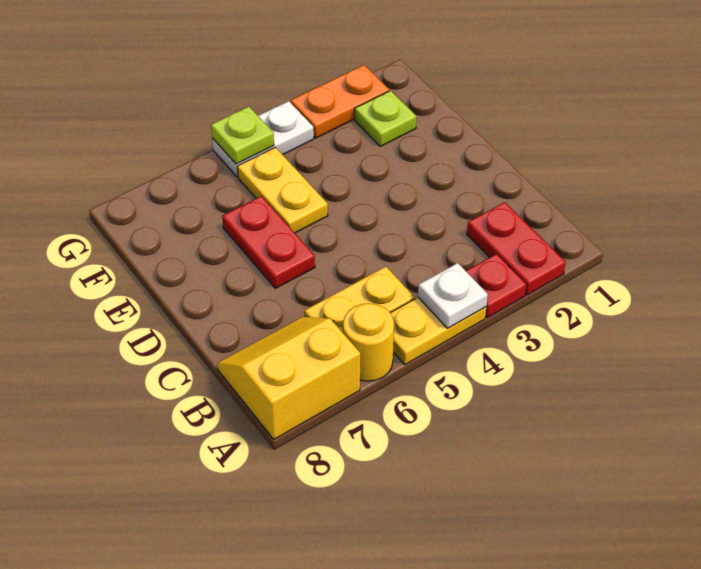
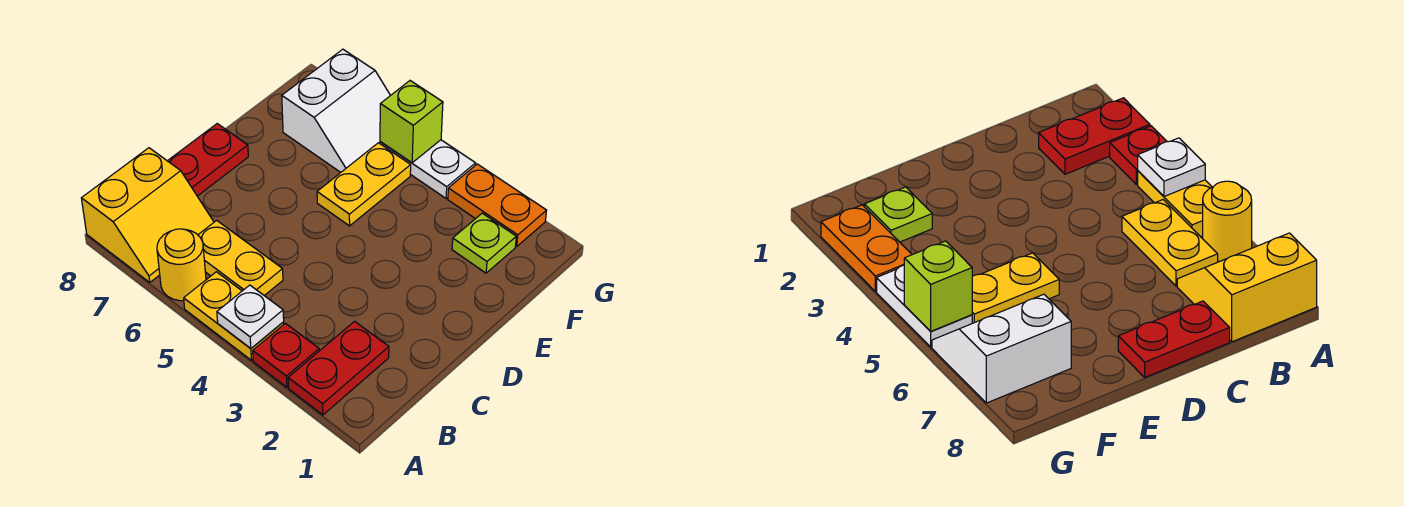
yellow 2x2 slope [217,317,360,439] -> yellow 2x2 slope turned to [81,148,214,282]
red 1x2 plate [222,196,315,288] -> red 1x2 plate moved to [168,124,248,196]
none -> white 2x2 slope [282,49,391,172]
lime 1x1 plate [211,107,274,164] -> lime 1x1 brick [380,81,443,163]

